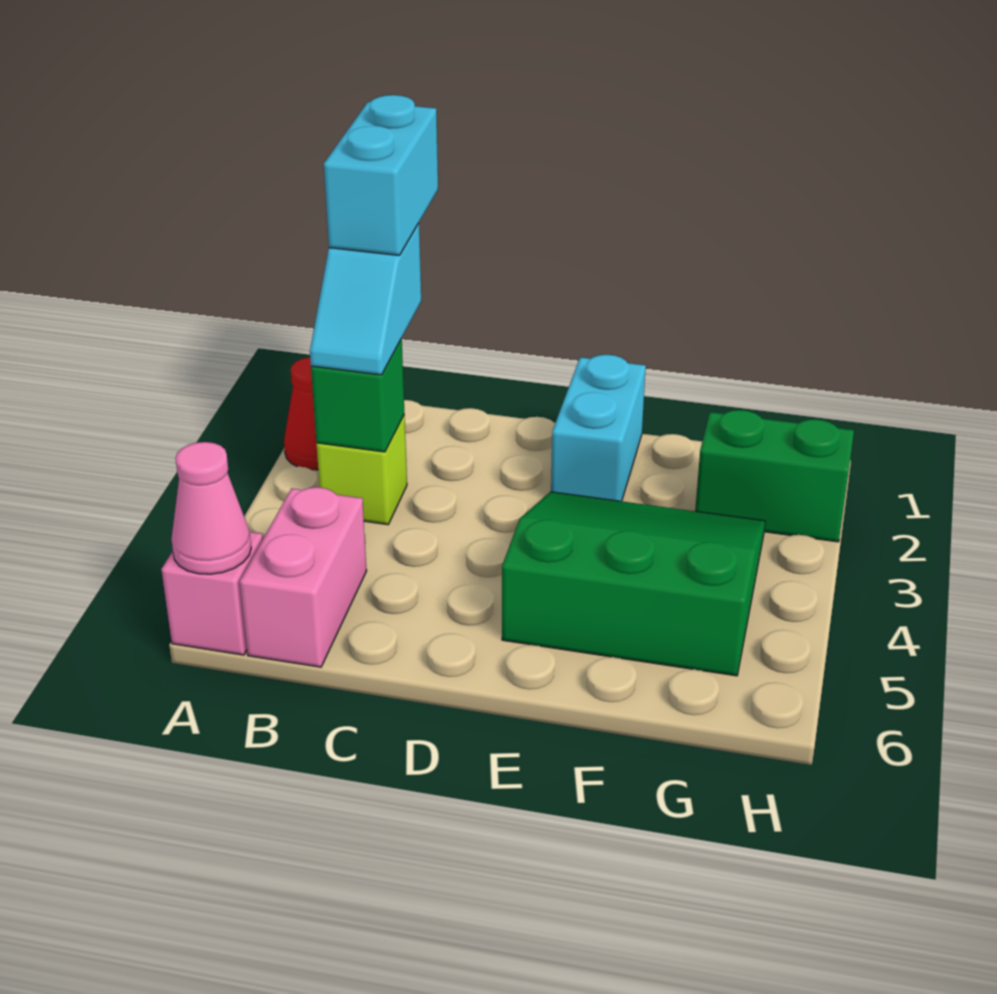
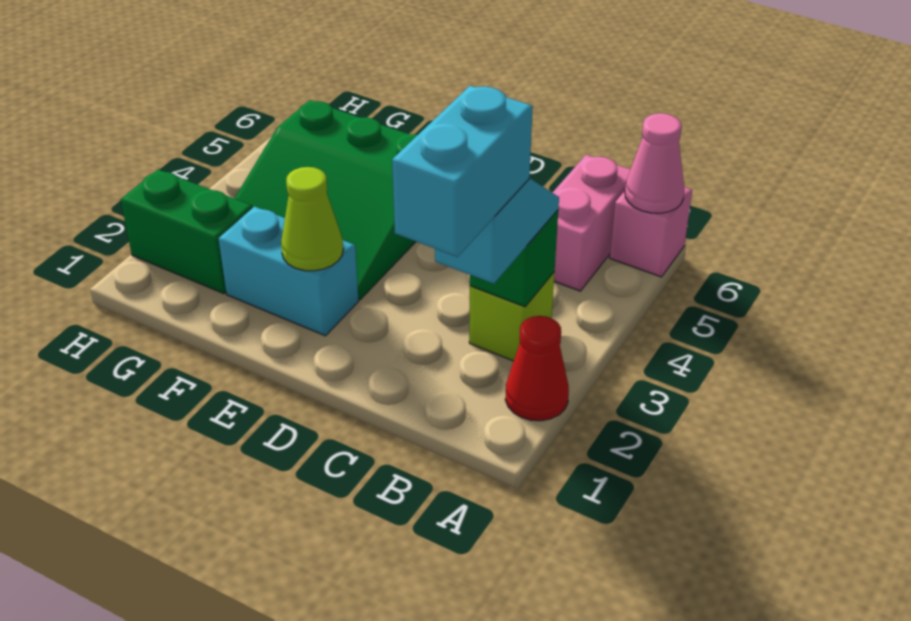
cyan 1x2 brick [551,355,646,501] -> cyan 1x2 brick turned to [218,206,359,336]
none -> lime 1x1 cone [281,167,343,271]

